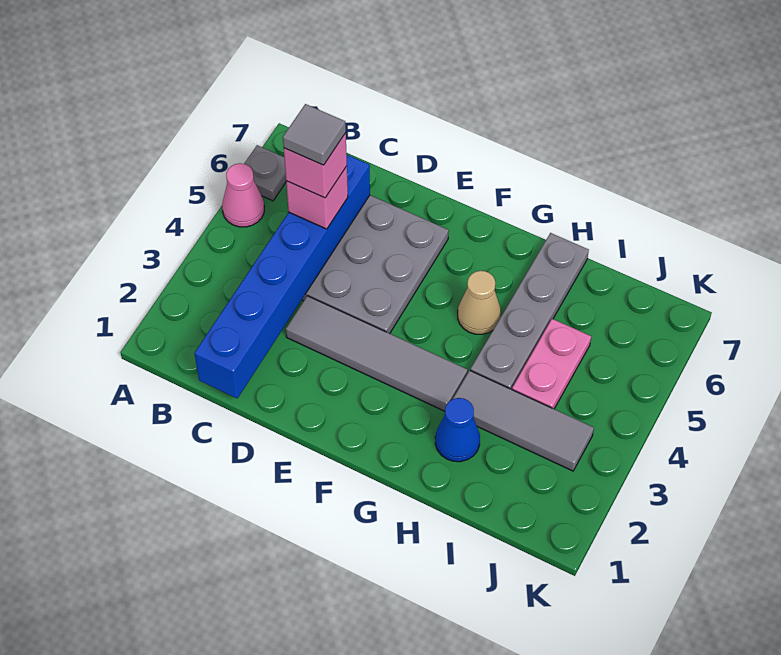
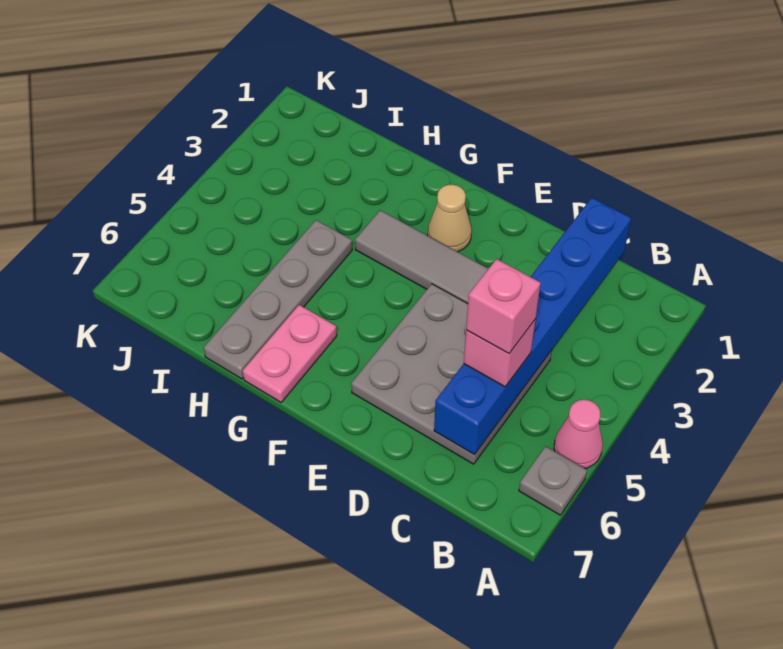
grey 1x1 tile [283,104,346,165] -> none
tan 1x1 cone [458,271,501,334] -> tan 1x1 cone moved to [428,185,472,252]
blue 1x1 cone [435,398,480,462] -> none
grey 1x3 tile [453,371,594,471] -> none
pink 1x2 plate [512,319,591,409] -> pink 1x2 plate moved to [243,305,337,402]

